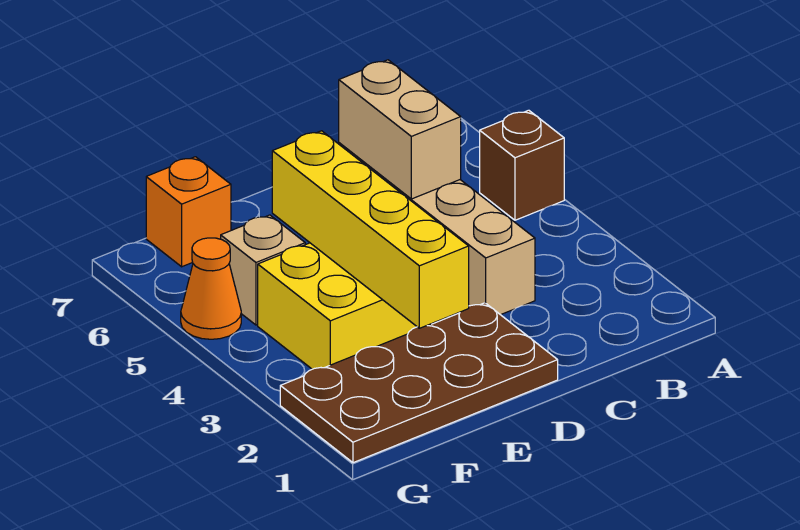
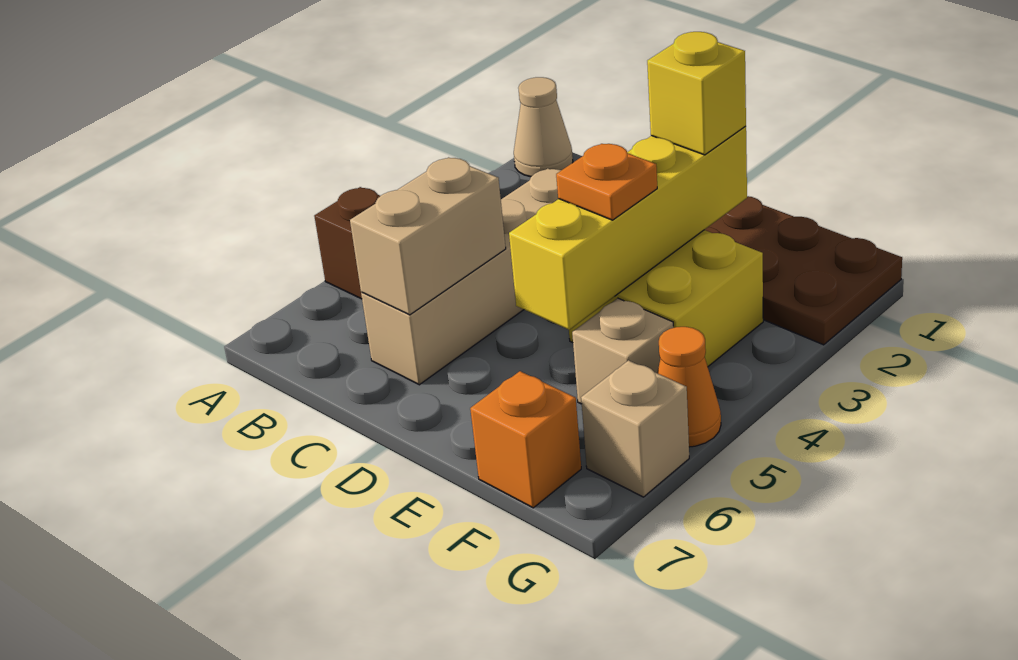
none -> tan 1x1 cone [514,77,573,177]
none -> yellow 1x1 brick [647,32,746,155]
none -> orange 1x1 plate [556,144,657,220]
none -> tan 1x1 brick [581,360,689,497]

